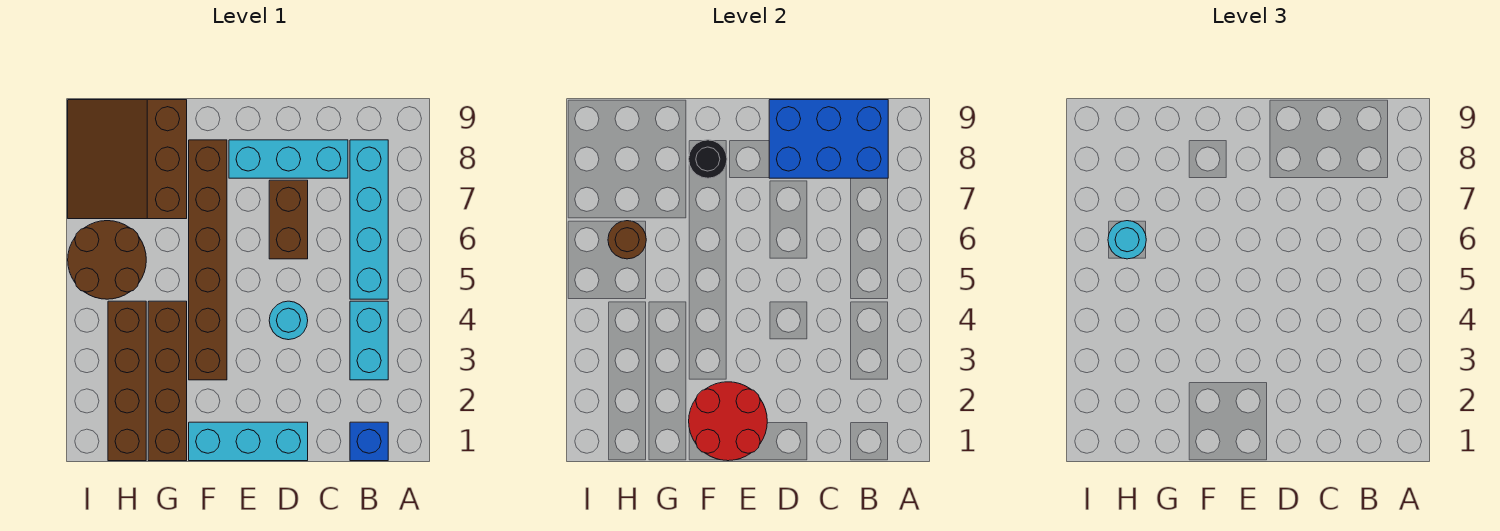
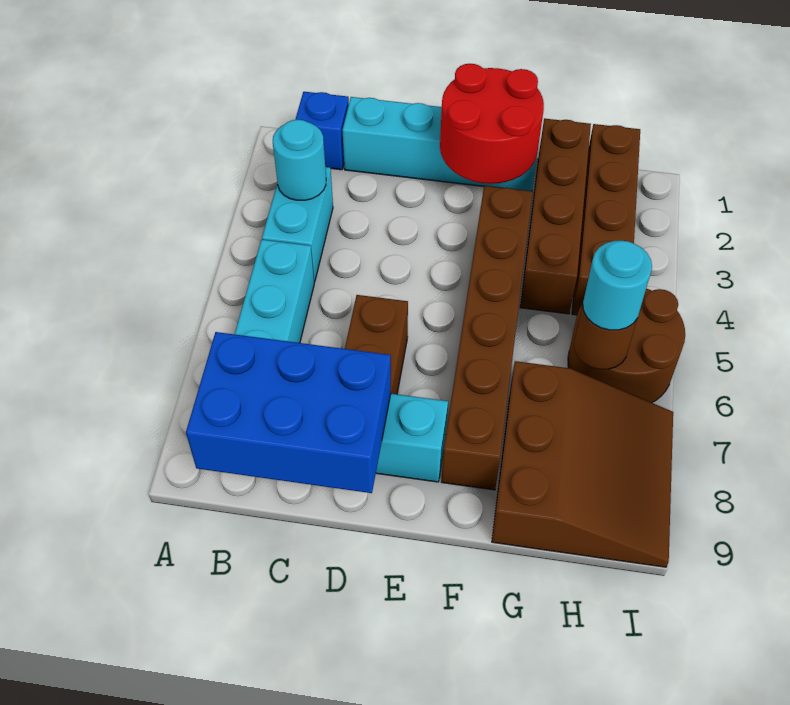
cyan 1x3 brick [189,422,308,461] -> cyan 1x4 brick [343,97,537,191]
cyan 1x1 round brick [269,301,308,340] -> cyan 1x1 round brick moved to [273,120,326,200]
black 1x1 round brick [689,140,727,178] -> none

